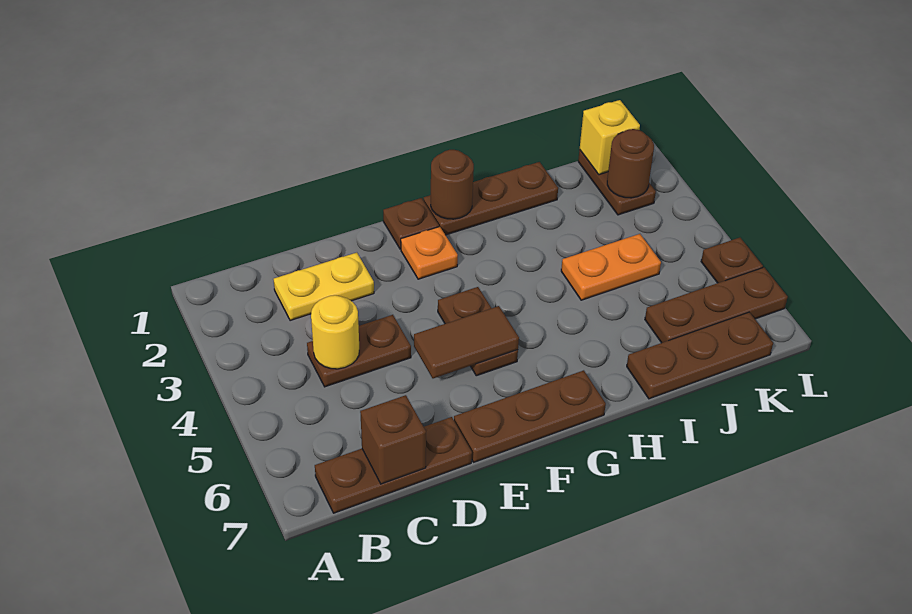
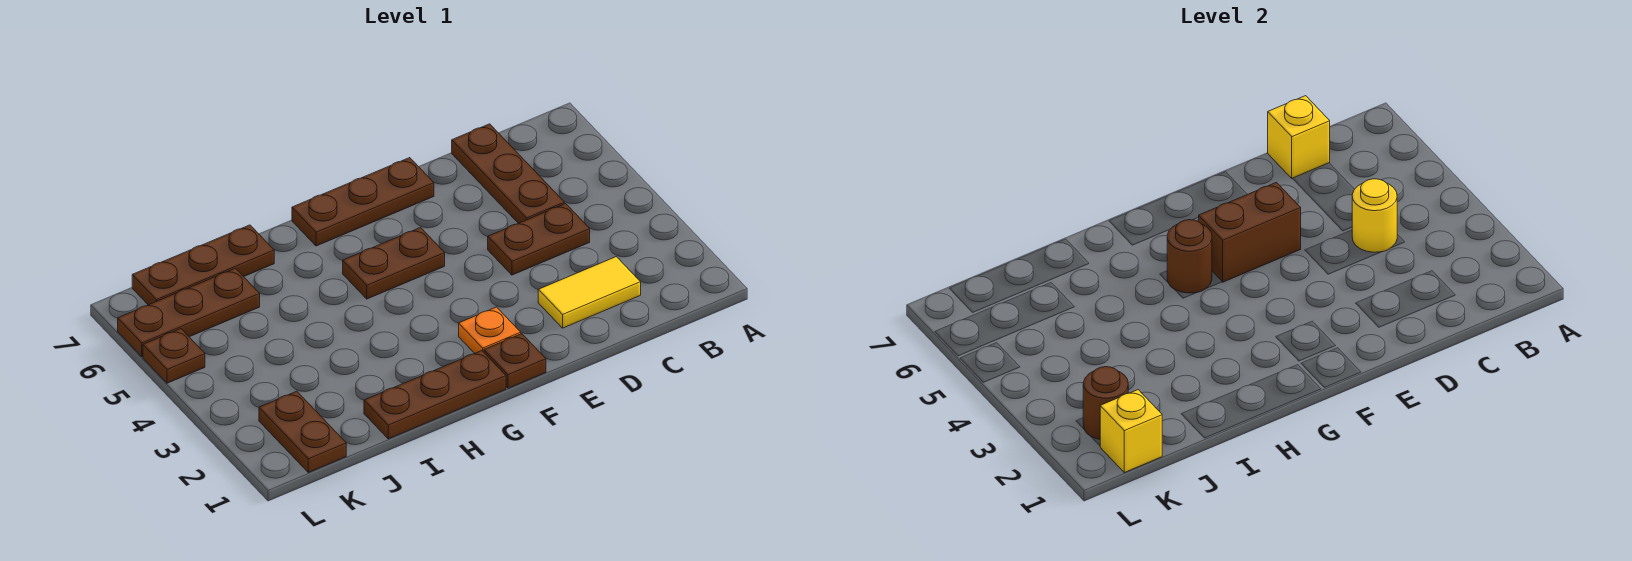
brown 1x3 plate [315,417,472,513] -> brown 1x3 plate turned to [452,124,564,223]
yellow 1x2 plate [273,253,374,321] -> yellow 1x2 tile [538,257,641,328]
brown 1x1 brick [360,395,426,484] -> yellow 1x1 brick [1268,96,1330,178]
brown 1x2 tile [414,306,519,378] -> brown 1x2 brick [1198,182,1301,282]
brown 1x2 plate [438,287,518,376] -> brown 1x2 plate turned to [343,228,445,299]
brown 1x1 round brick [431,150,474,219] -> brown 1x1 round brick moved to [1167,220,1212,293]
orange 1x2 plate [561,234,661,300] -> none

